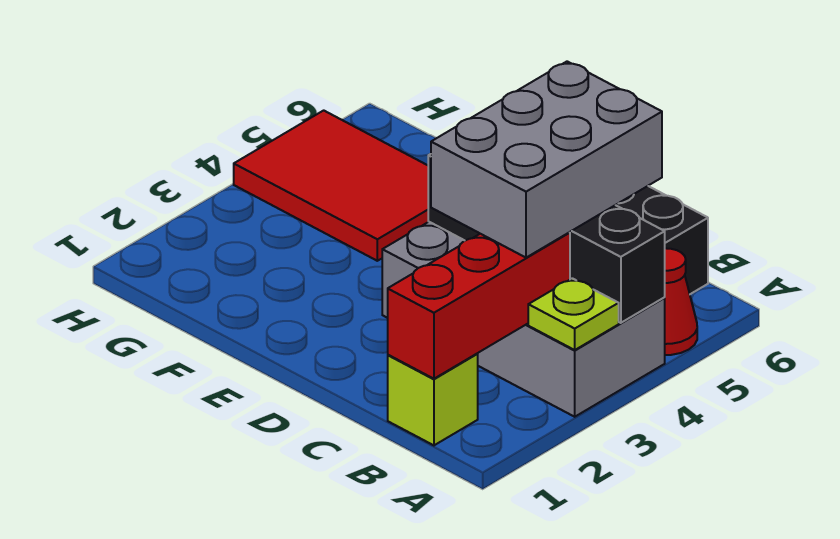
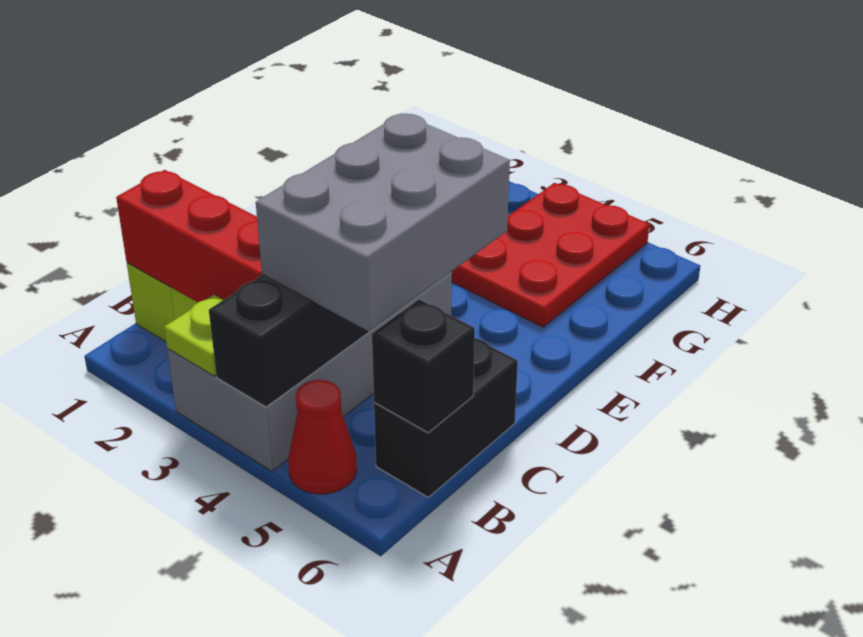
grey 2x3 brick [431,61,662,258] -> grey 2x3 brick turned to [256,113,510,331]
none -> black 1x1 brick [372,300,475,433]
red 2x3 tile [234,110,429,261] -> red 2x3 plate [451,183,649,327]

